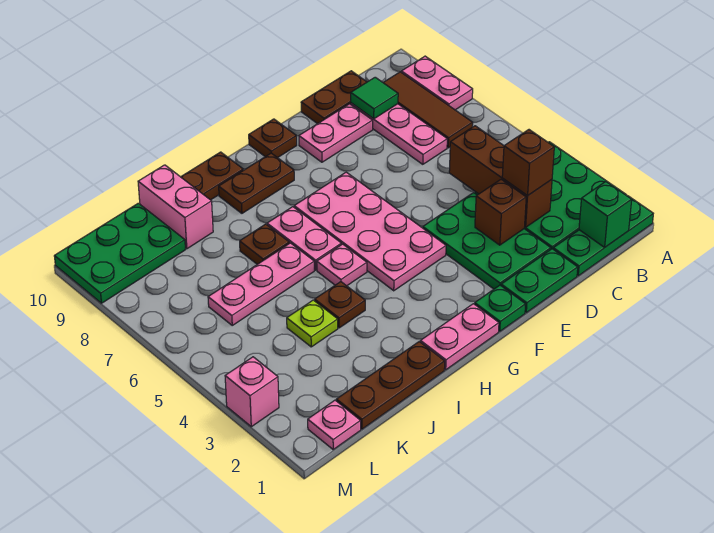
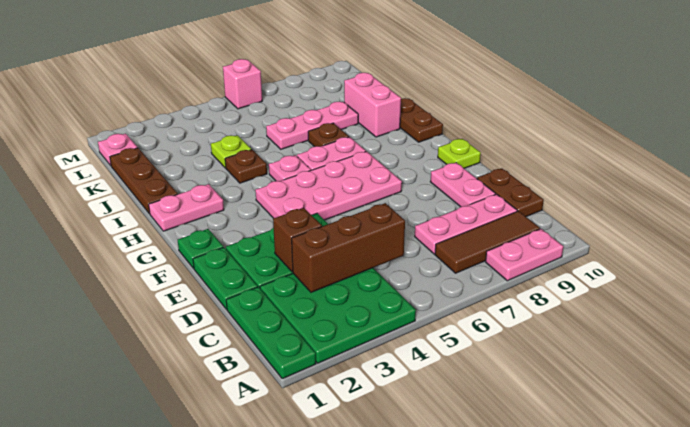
green 1x1 brick [579,182,632,247] -> none
brown 1x1 brick [502,130,554,196] -> none
green 1x1 tile [351,77,398,119] -> none
brown 1x1 plate [249,119,297,158] -> lime 1x1 plate [438,139,481,168]
pink 1x2 plate [420,304,499,370] -> pink 1x2 plate turned to [149,184,224,231]
brown 1x2 plate [219,153,294,213] -> none
pink 1x3 plate [208,243,314,325] -> pink 1x3 plate turned to [266,102,358,149]
pink 1x2 brick [138,165,213,249] -> pink 1x2 brick turned to [344,73,401,137]
green 2x3 plate [54,203,185,303] -> none
pink 1x1 brick [225,357,279,427] -> pink 1x1 brick moved to [223,59,262,109]

